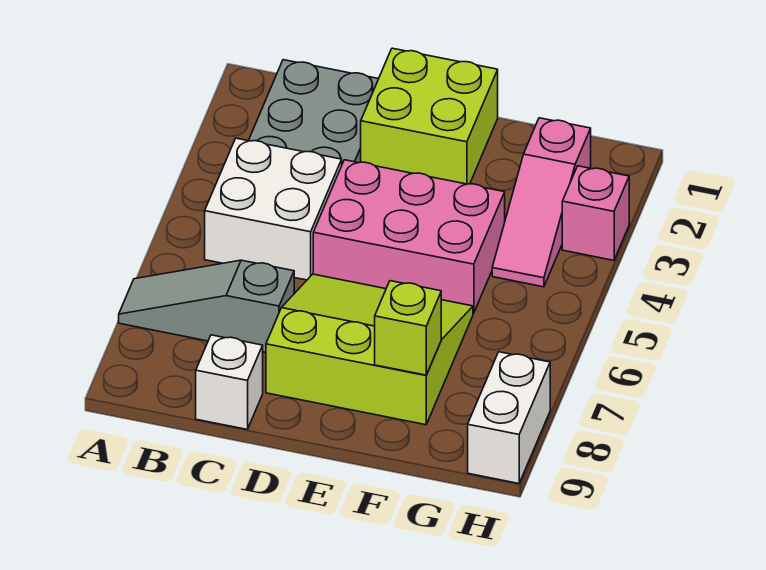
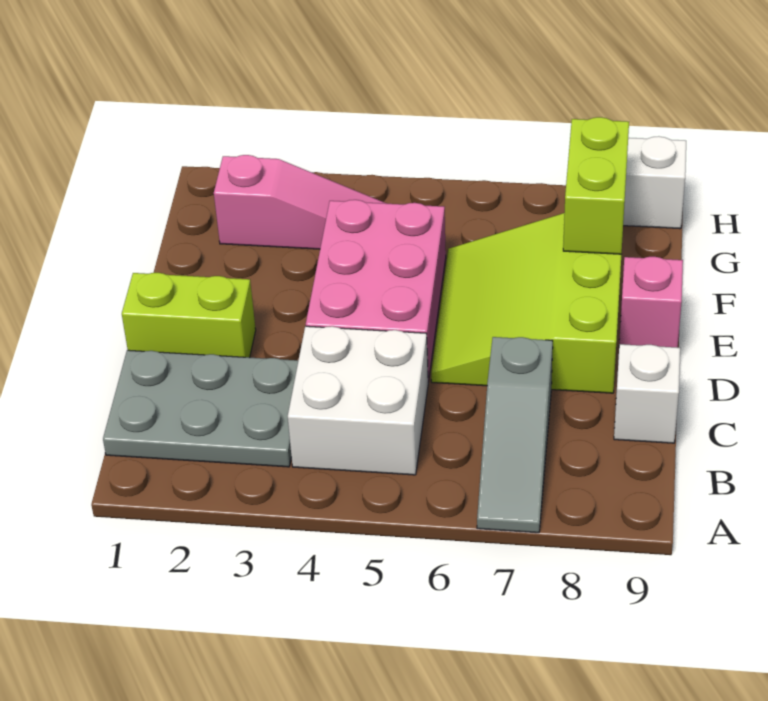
lime 2x2 brick [361,48,498,184] -> lime 1x2 brick [122,273,256,358]
lime 1x1 brick [375,281,441,375] -> lime 1x2 brick [563,117,629,254]
pink 1x1 brick [562,166,629,260] -> pink 1x1 brick moved to [619,257,683,348]

